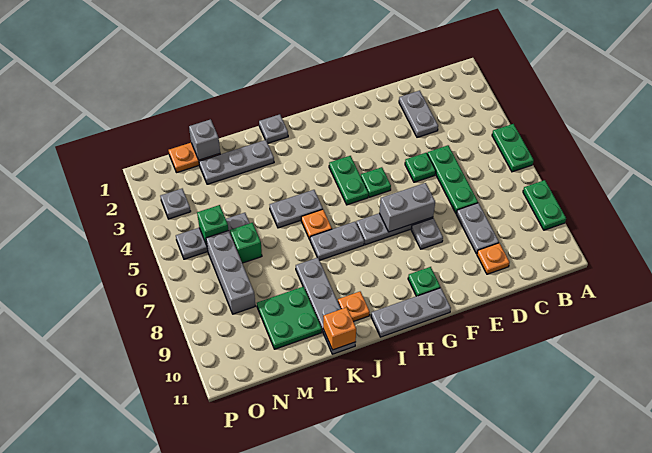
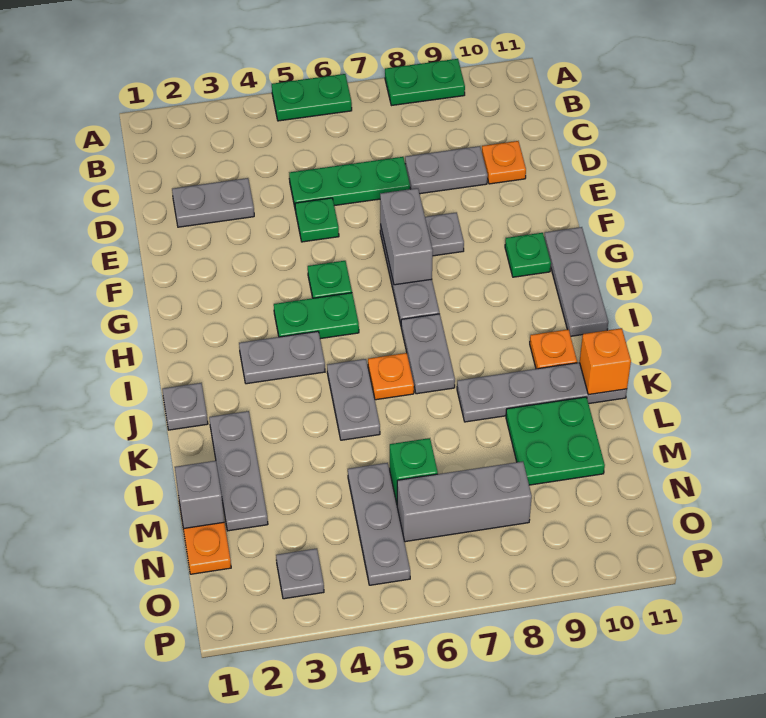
none -> grey 1x2 plate [239,331,325,384]
green 1x1 brick [197,205,229,245] -> none

